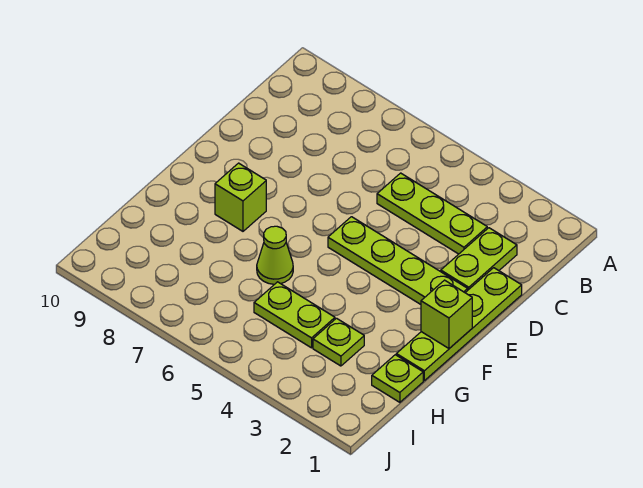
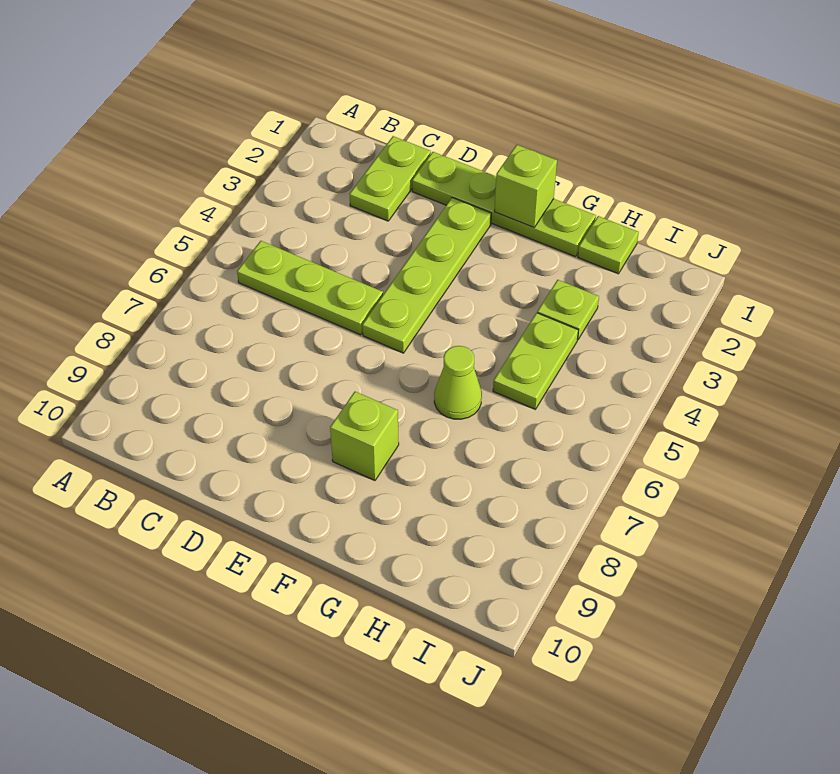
lime 1x2 plate [441,228,517,290] -> lime 1x2 plate turned to [350,136,431,221]
lime 1x3 plate [377,173,487,254] -> lime 1x3 plate turned to [237,241,383,335]

